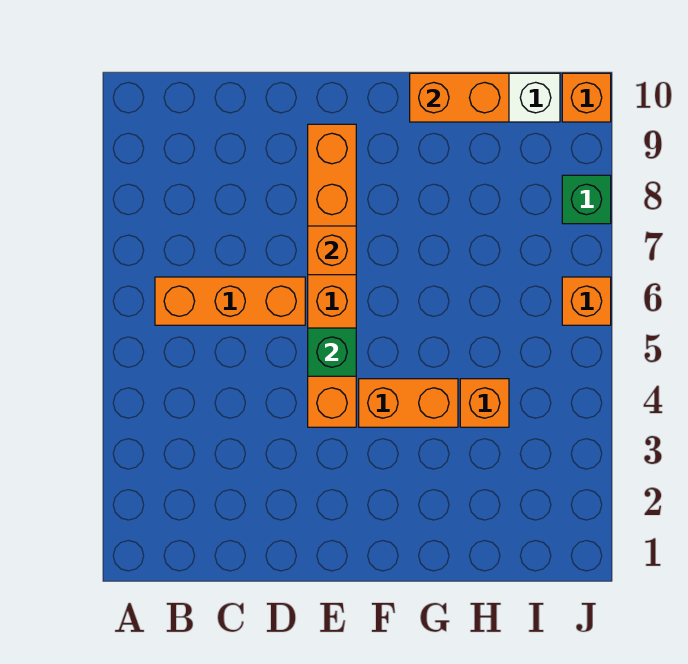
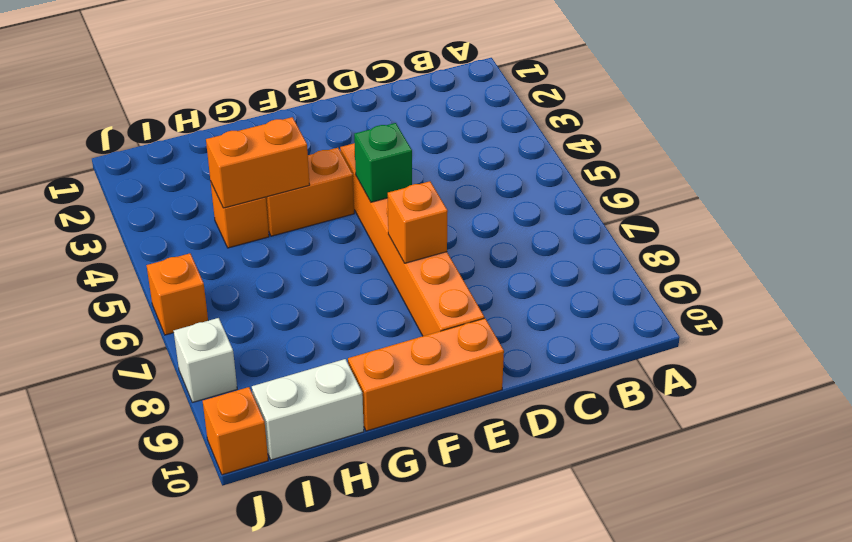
orange 1x3 brick [155,277,305,325] -> orange 1x3 brick moved to [348,318,504,431]
orange 1x2 brick [410,73,509,122] -> orange 1x2 brick moved to [206,117,310,208]
green 1x1 brick [562,175,611,224] -> white 1x1 brick [174,318,237,402]

